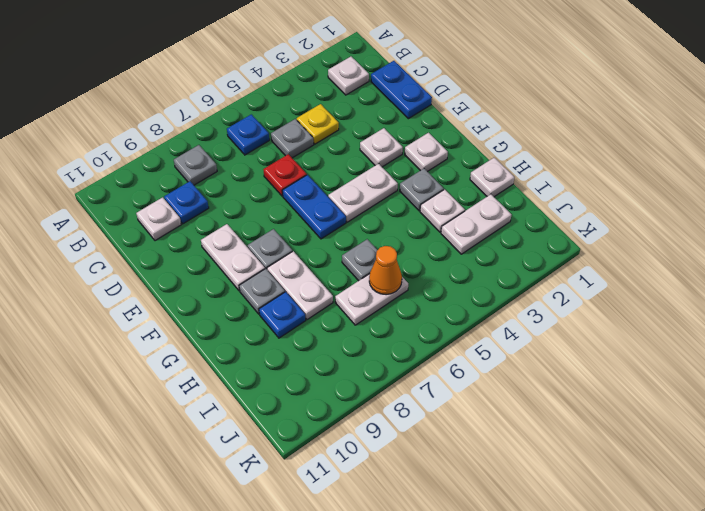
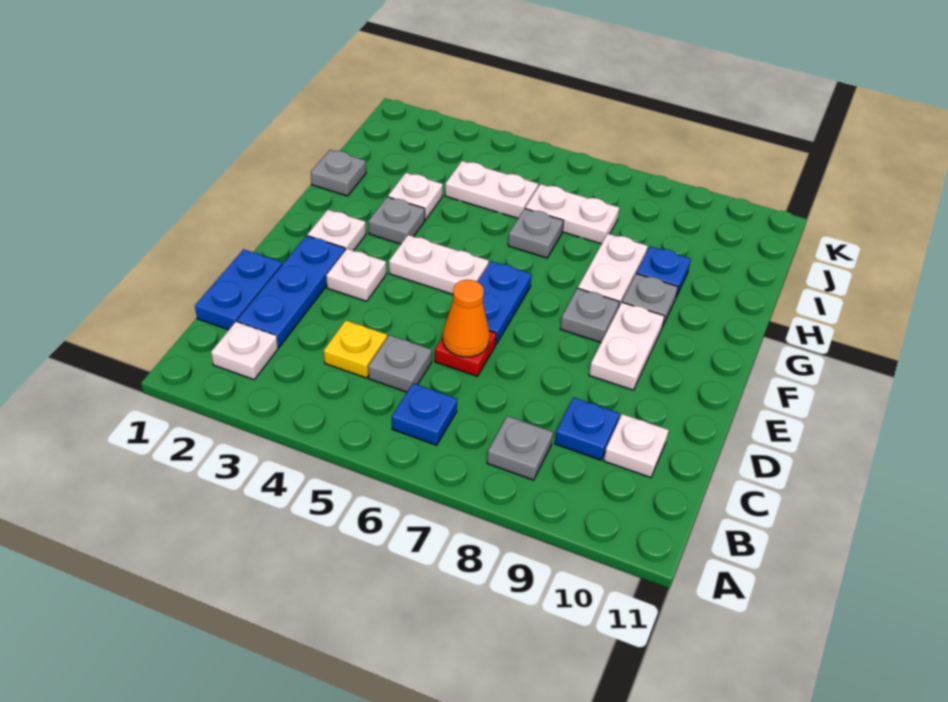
none -> blue 1x3 plate [237,236,345,347]
white 1x1 plate [470,158,514,197] -> grey 1x1 plate [311,150,366,196]
white 1x2 plate [441,194,511,254] -> white 1x2 plate moved to [445,161,538,218]
orange 1x1 cone [369,246,402,295] -> orange 1x1 cone moved to [443,280,490,357]

